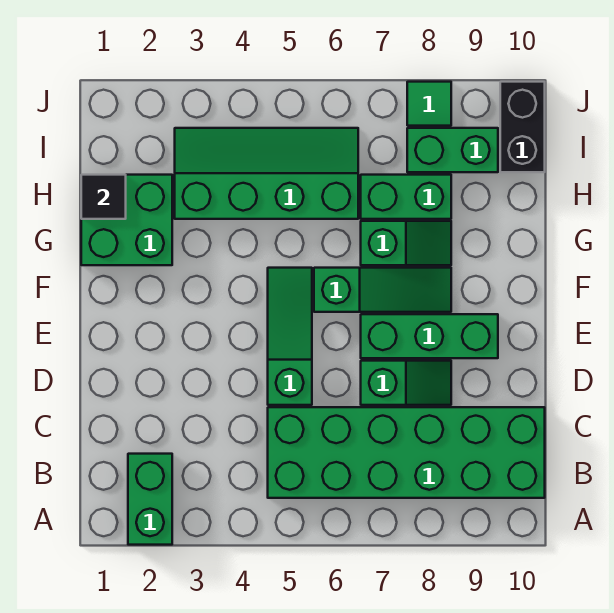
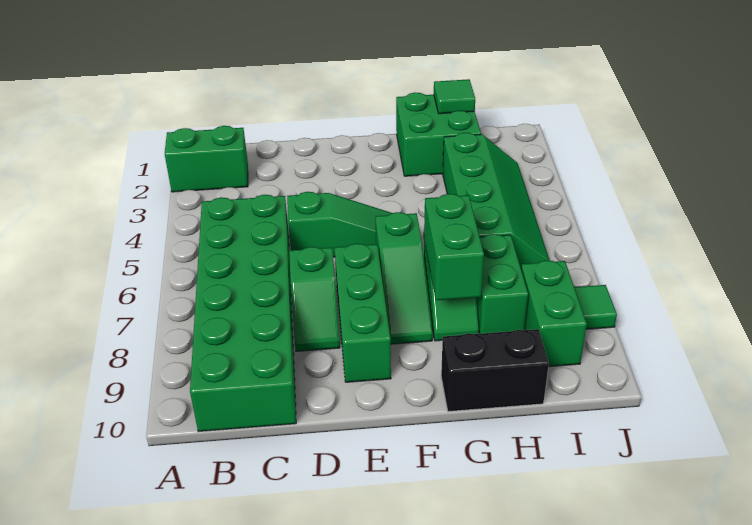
none -> green 1x2 brick [424,194,484,300]
black 1x1 tile [81,175,126,219] -> green 1x1 tile [434,79,475,114]
black 1x2 brick [500,82,545,172] -> black 1x2 brick moved to [441,329,549,412]

